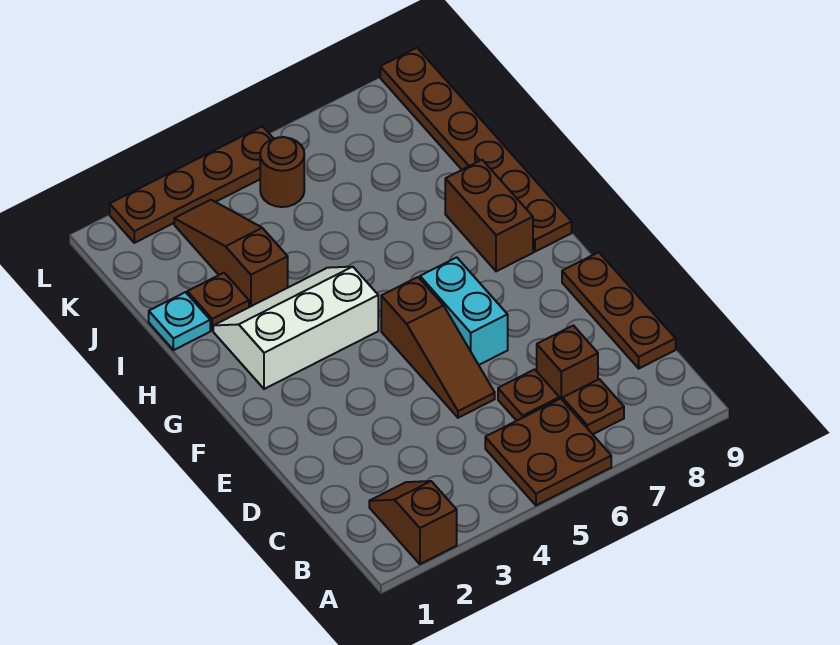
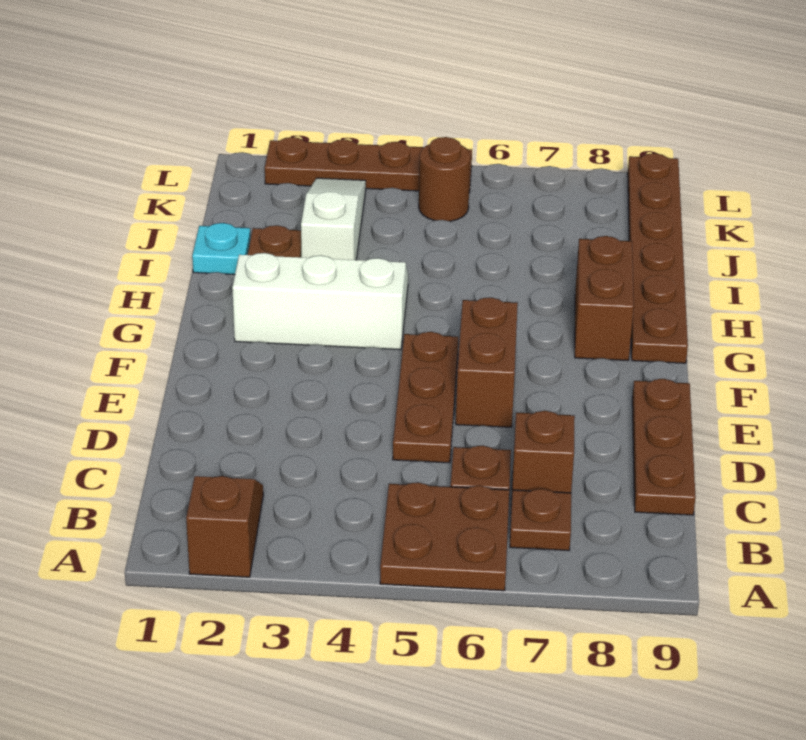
brown 1x3 slope [381,277,495,418] -> brown 1x3 plate [393,332,458,463]
cyan 1x2 brick [420,257,508,365] -> brown 1x2 brick [456,297,518,427]
brown 1x3 slope [174,200,288,307] -> white 1x3 slope [301,178,366,260]

